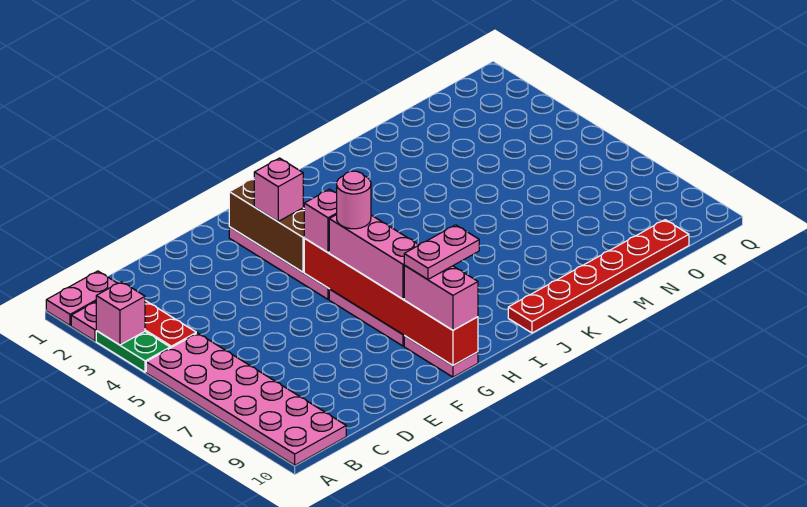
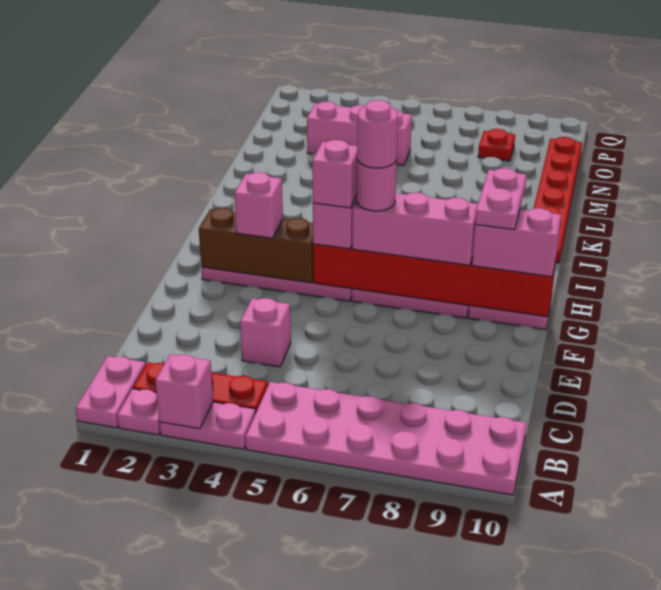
green 1x2 plate [96,331,170,372] -> pink 1x2 plate [159,402,256,449]
none -> pink 1x1 brick [240,298,291,367]
none -> pink 1x1 brick [312,140,357,208]
none -> pink 1x1 round brick [357,100,398,168]
none -> pink 1x3 brick [307,102,412,165]
none -> red 1x1 plate [478,129,515,161]

